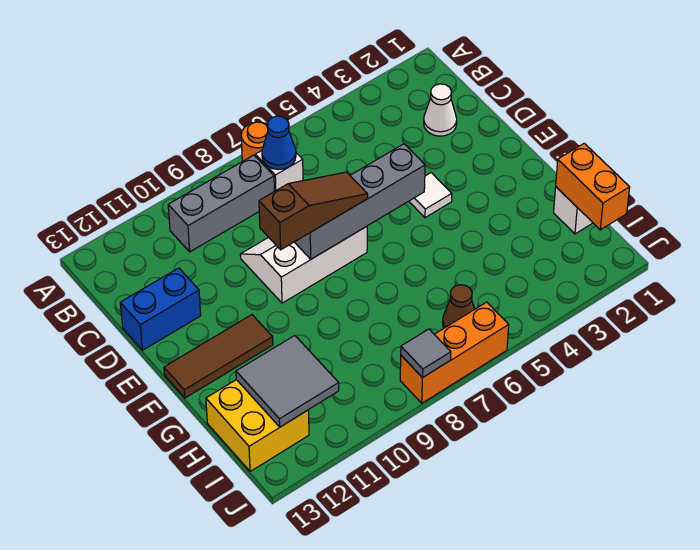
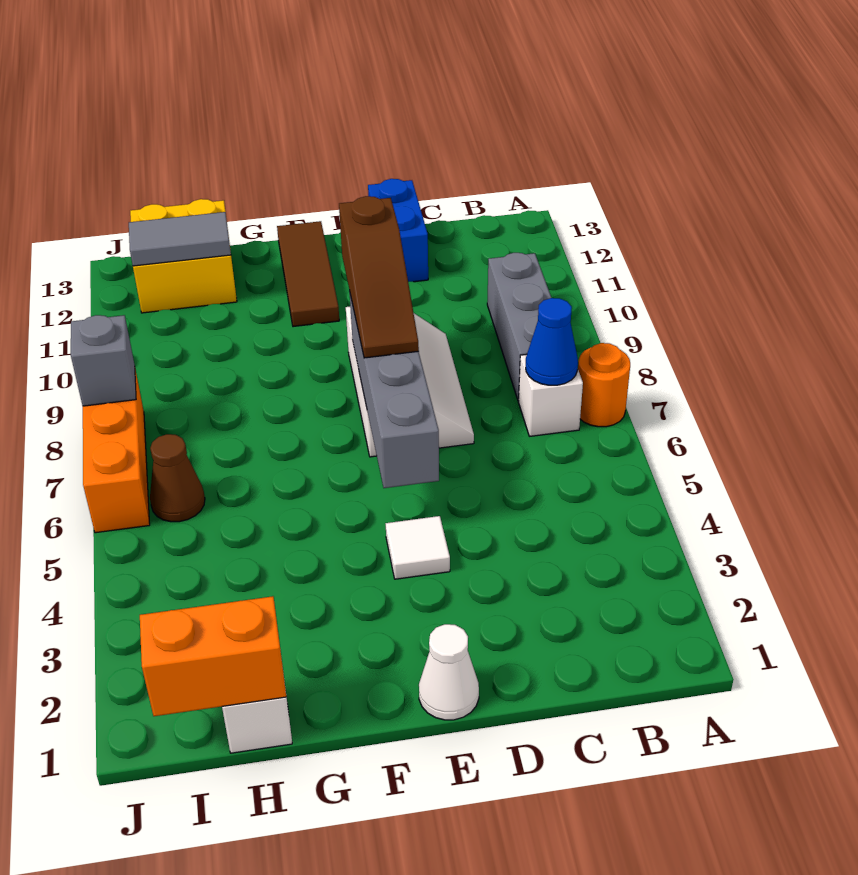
white 1x1 cone [424,84,457,136] -> white 1x1 cone moved to [419,624,479,720]
grey 2x2 tile [236,336,339,427] -> grey 1x2 tile [129,212,231,266]
grey 1x1 tile [401,329,451,378] -> grey 1x1 brick [71,315,136,406]

